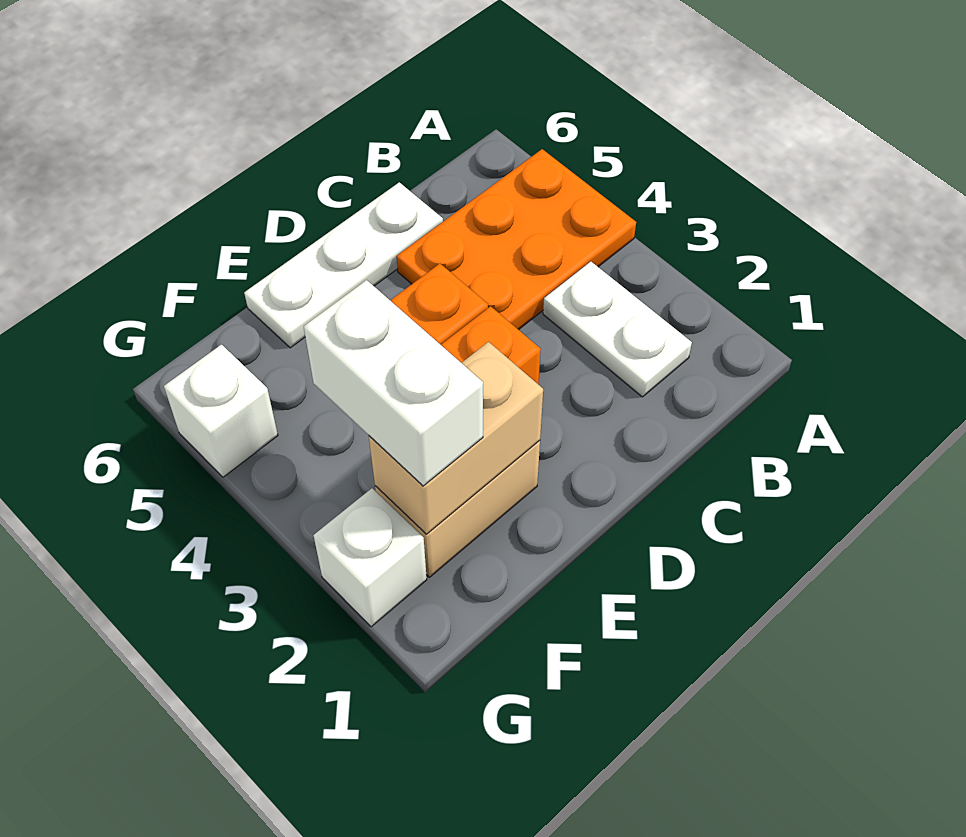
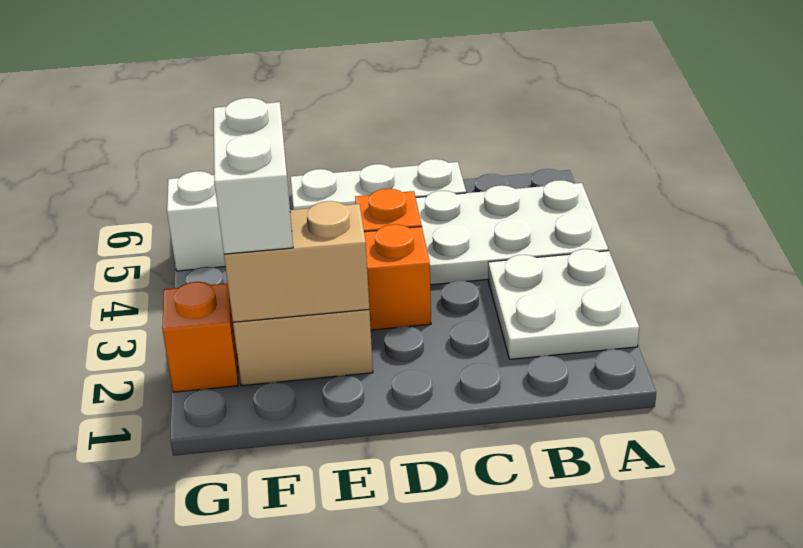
orange 2x3 plate [397,149,636,330] -> white 2x3 plate [416,180,608,285]
white 1x2 plate [543,262,692,397] -> white 2x2 plate [488,249,639,359]
white 1x1 brick [313,488,427,627] -> orange 1x1 brick [162,282,238,392]

